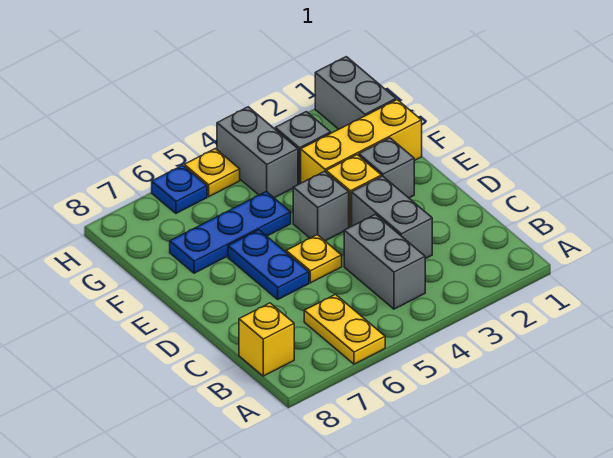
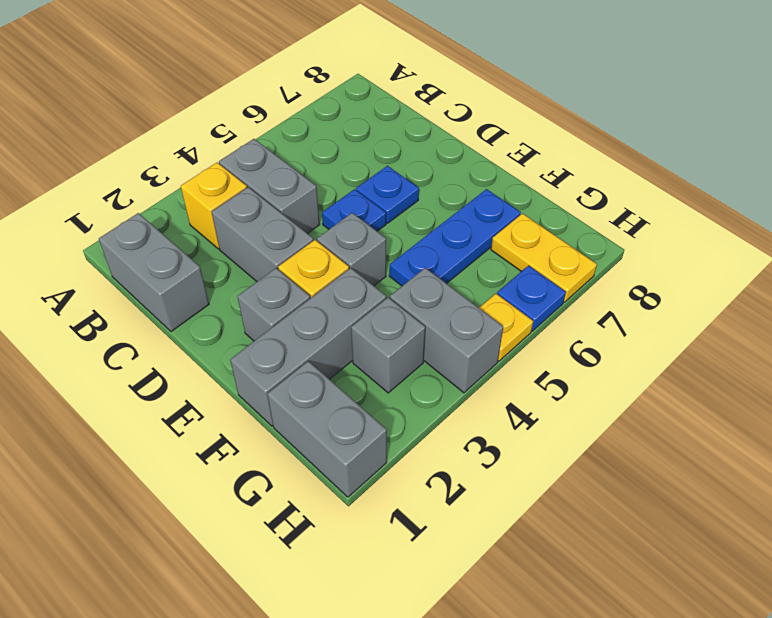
yellow 1x2 plate [304,294,385,364] -> yellow 1x2 plate moved to [491,214,597,302]
none -> grey 1x2 brick [99,213,209,332]
yellow 1x1 brick [239,303,294,376] -> yellow 1x1 brick moved to [181,163,247,249]
yellow 1x1 plate [286,235,342,283] -> blue 1x1 plate [322,189,386,231]
blue 1x2 plate [228,230,309,299] -> blue 1x1 plate [356,166,419,223]
yellow 1x3 brick [301,100,422,183] -> grey 1x3 brick [230,268,386,426]

